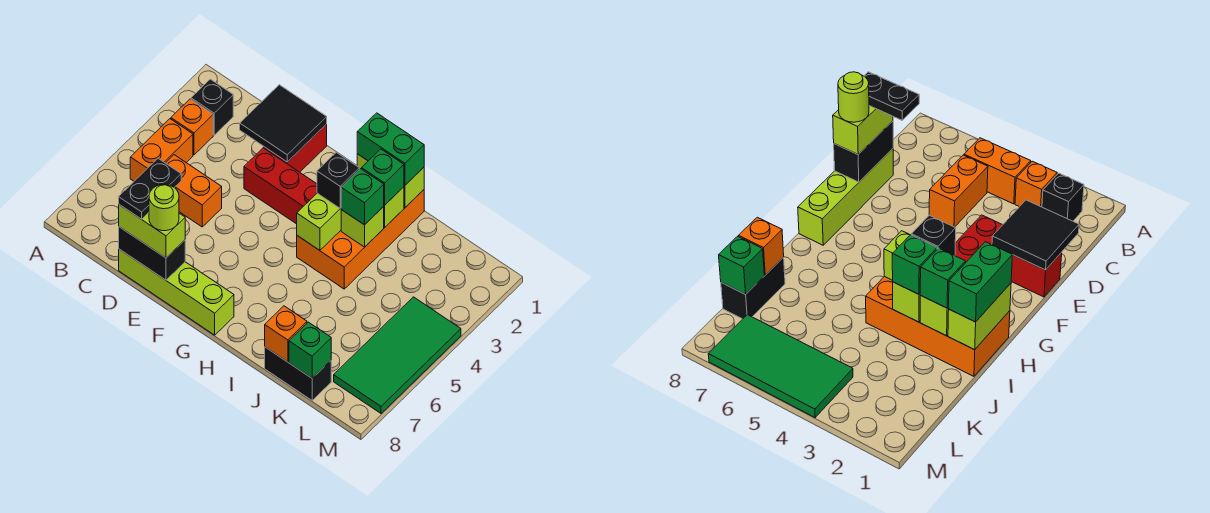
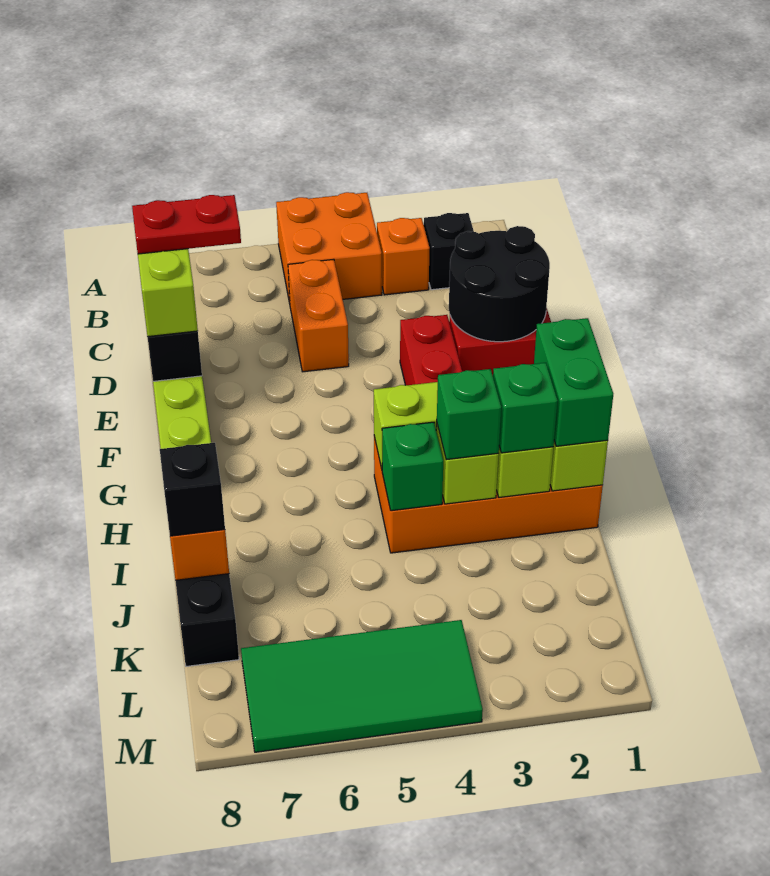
orange 1x2 brick [130,119,193,181] -> orange 2x2 brick [276,192,382,303]
black 2x2 tile [240,85,327,162] -> black 2x2 round brick [449,226,550,342]
black 1x2 plate [119,159,181,219] -> red 1x2 plate [132,195,241,254]
lime 1x1 round brick [149,184,179,231] -> none
black 1x1 brick [317,152,359,208] -> black 1x1 brick moved to [160,443,225,536]
green 1x1 brick [289,322,331,378] -> green 1x1 brick moved to [382,422,443,511]

